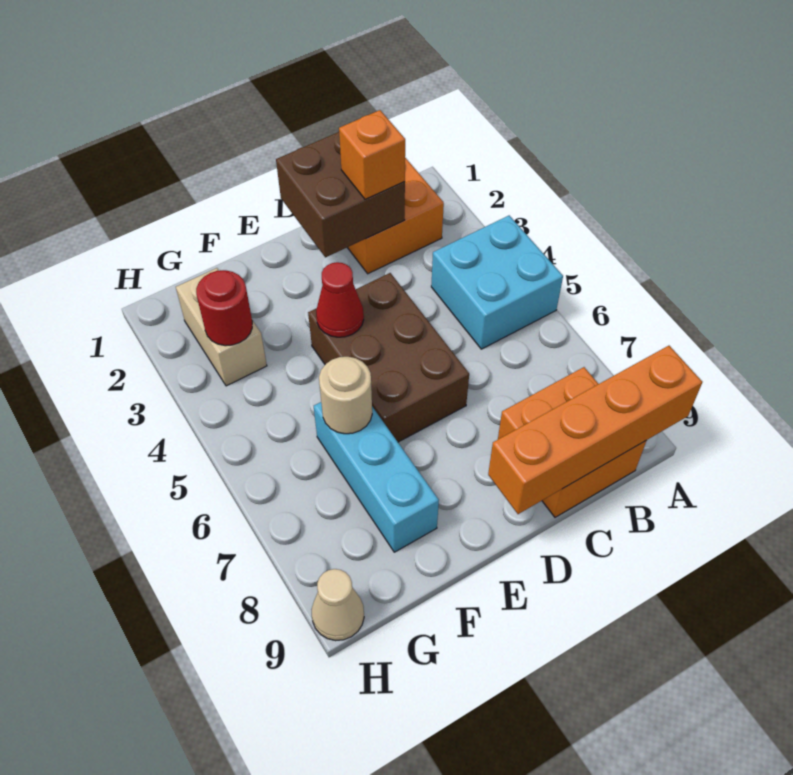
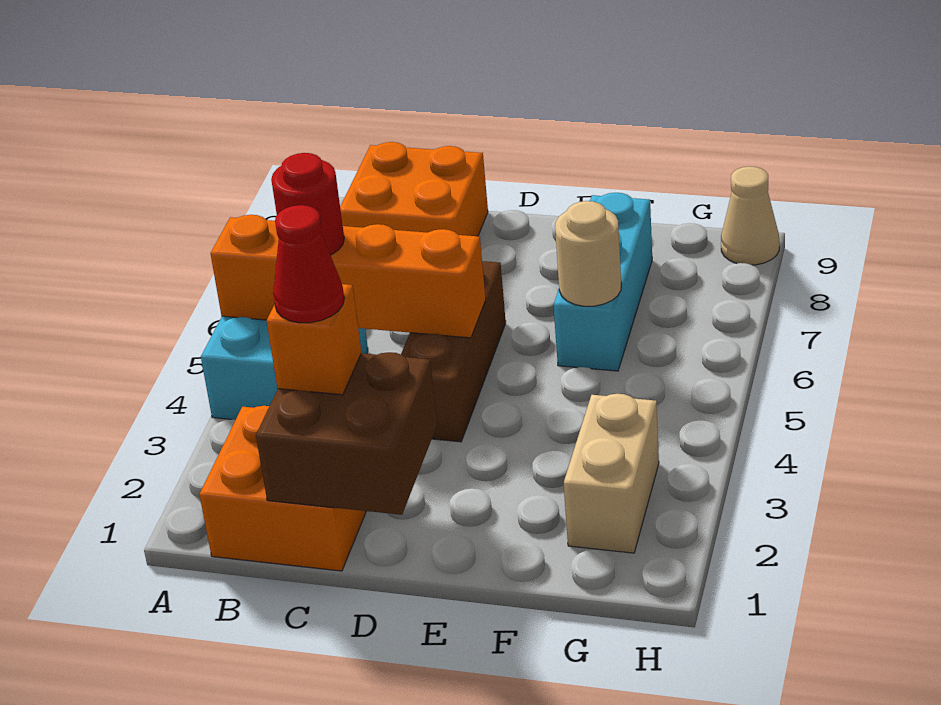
orange 1x4 brick [488,346,702,514] -> orange 1x4 brick moved to [210,215,486,338]
brown 2x3 brick [308,273,469,442] -> brown 1x3 brick [401,261,506,442]
red 1x1 cone [316,262,364,337] -> red 1x1 cone moved to [273,205,344,323]
red 1x1 round brick [196,270,252,346] -> red 1x1 round brick moved to [271,153,344,255]

